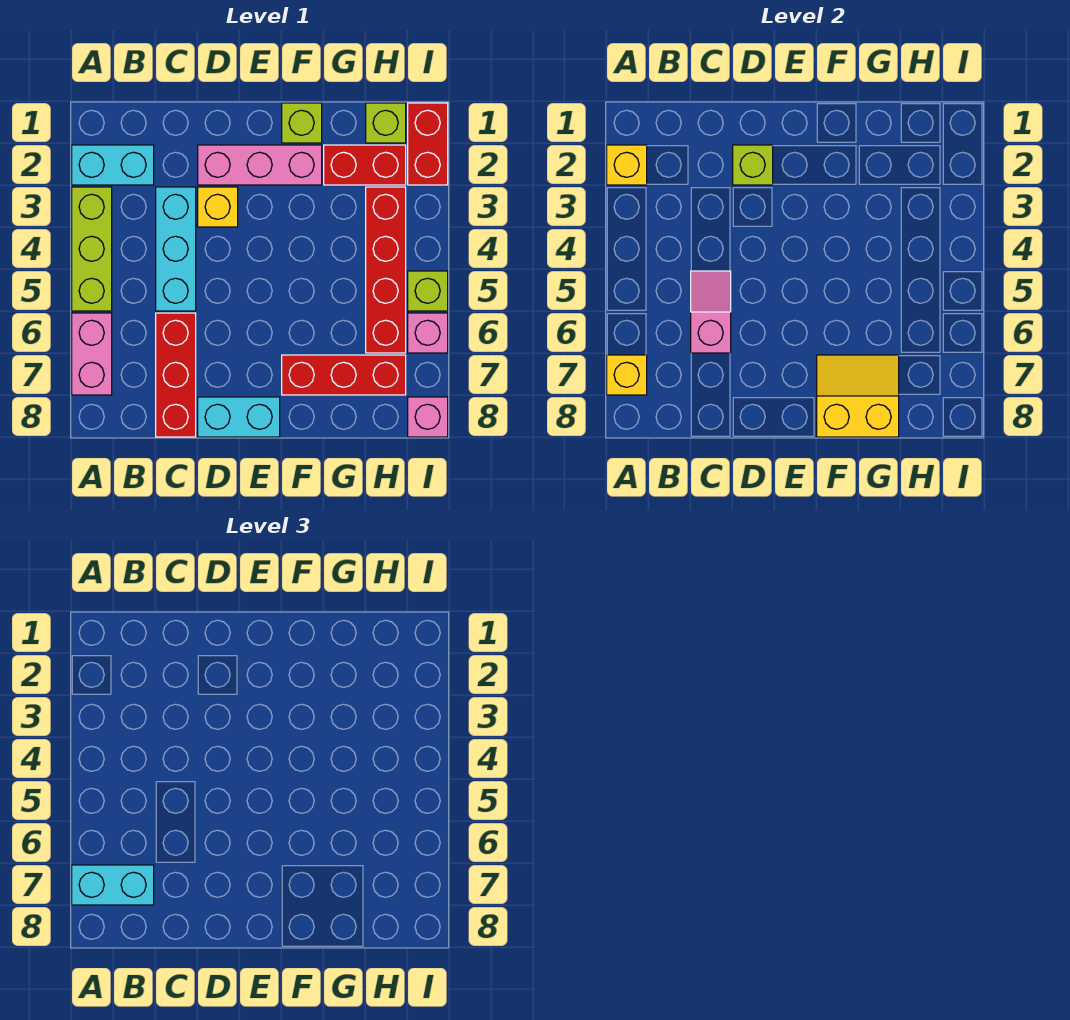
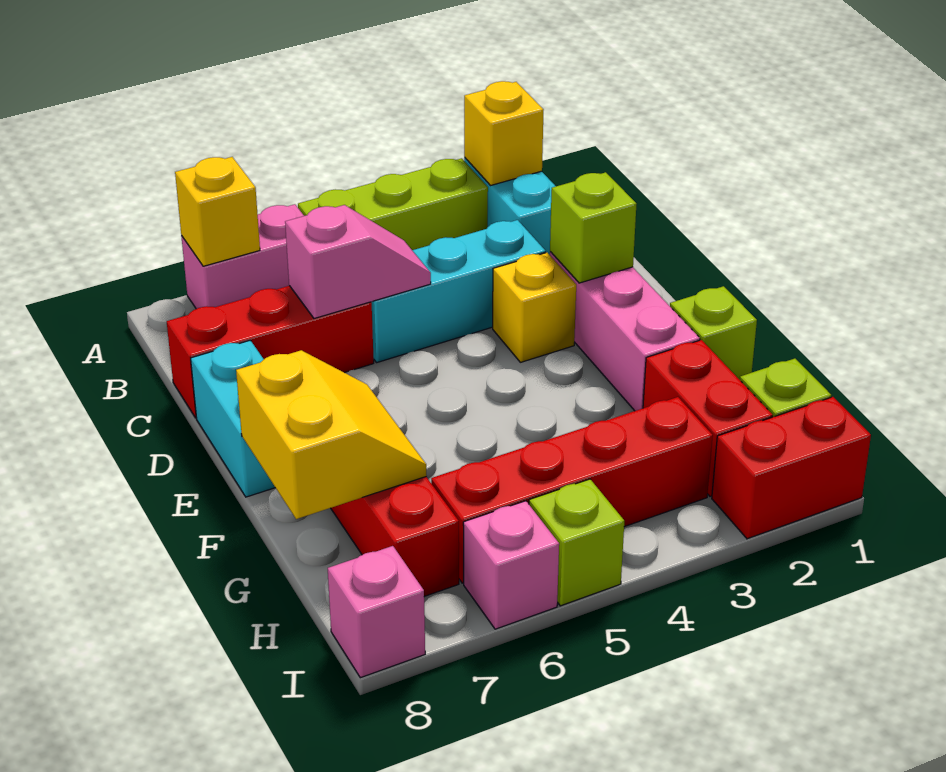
cyan 1x2 brick [72,865,154,905] -> none

